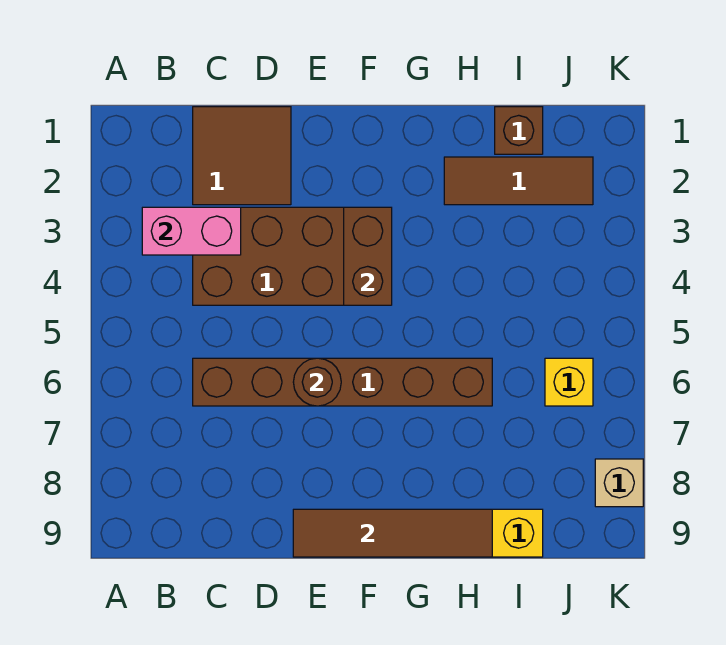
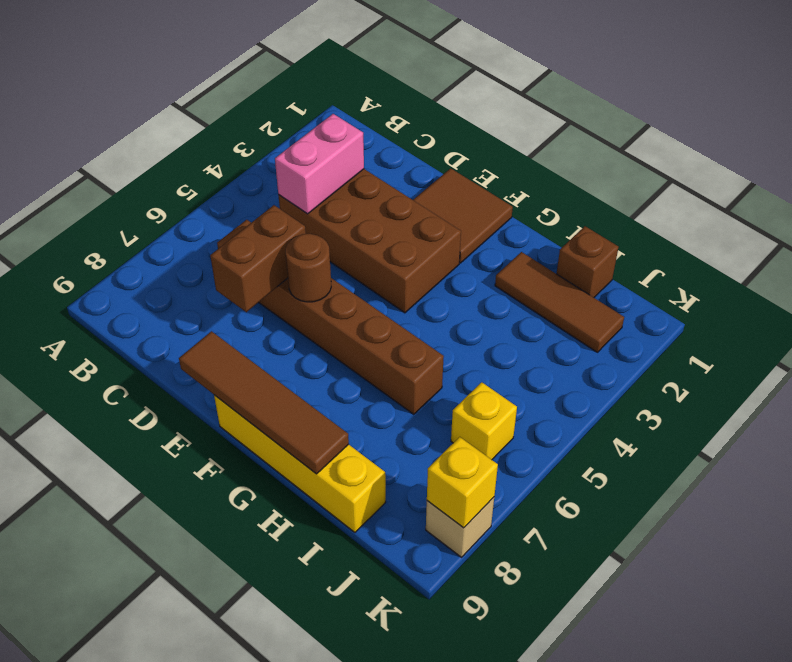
pink 1x2 brick [142,207,241,255] -> pink 1x2 brick turned to [275,114,364,214]
brown 2x2 tile [193,107,291,205] -> brown 2x2 tile moved to [413,168,513,263]
brown 1x2 brick [344,207,392,305] -> brown 1x2 brick moved to [210,205,306,312]
none -> yellow 1x1 brick [427,437,498,528]

